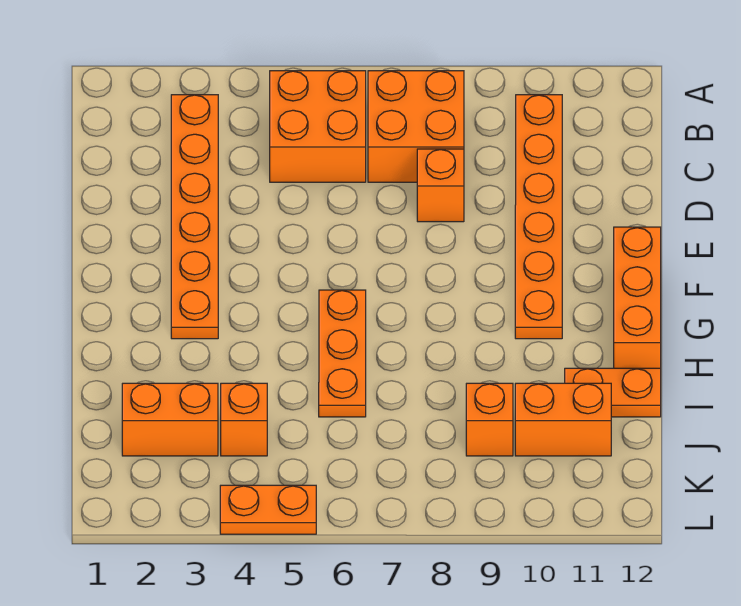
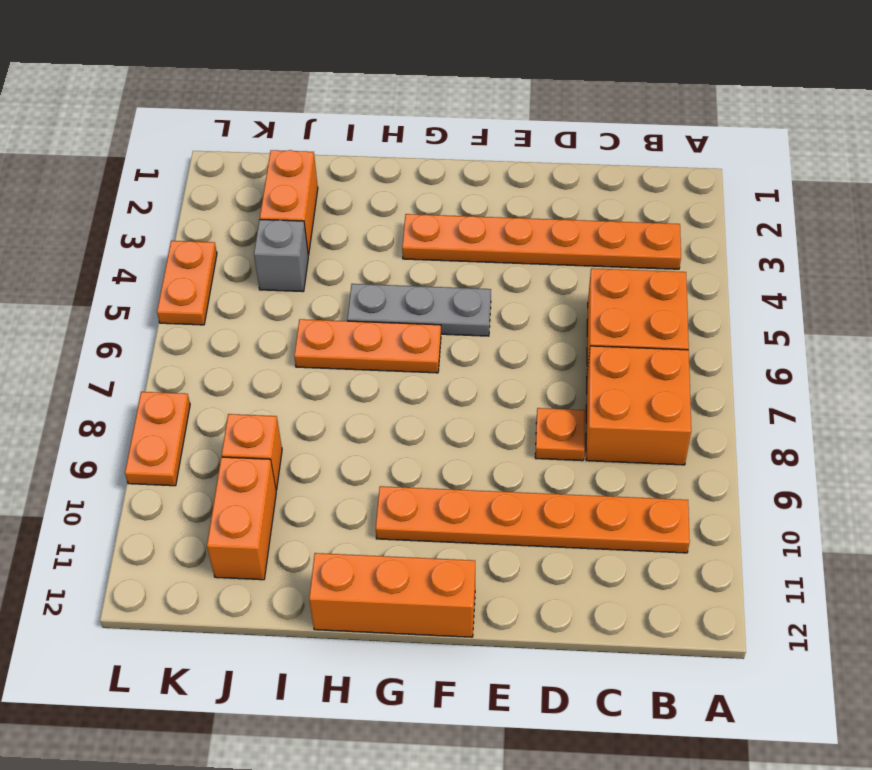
orange 1x1 brick [417,149,464,222] -> orange 1x1 plate [535,408,585,461]
none -> grey 1x3 plate [347,284,491,336]
orange 1x2 plate [565,368,661,417] -> orange 1x2 plate moved to [125,392,190,486]
orange 1x1 brick [221,383,267,456] -> grey 1x1 brick [254,220,308,292]

